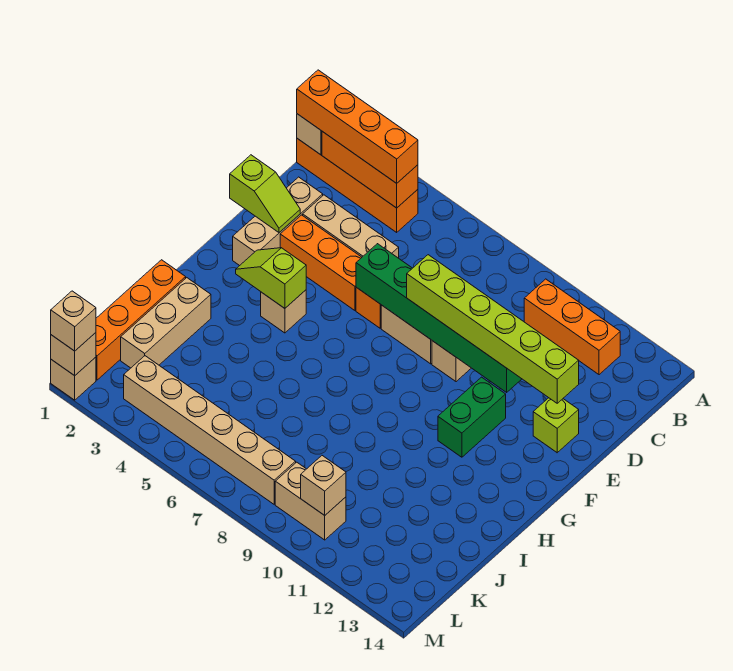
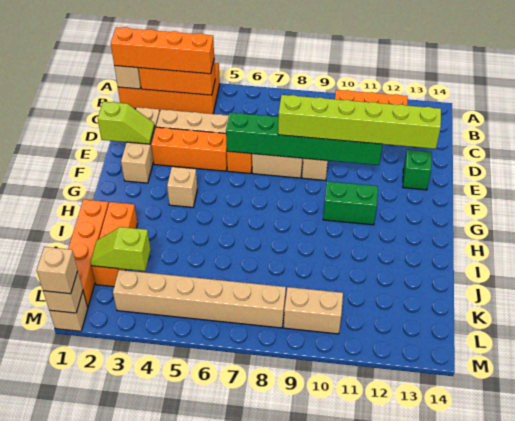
orange 1x4 brick [297,139,418,232] -> orange 2x4 brick [118,63,220,114]
lime 1x1 brick [533,398,579,453] -> green 1x1 brick [403,150,432,190]
green 1x2 brick [438,377,506,457] -> green 1x2 brick turned to [323,181,378,225]
lime 1x2 slope [236,248,306,308] -> lime 1x2 slope moved to [90,227,150,271]
tan 1x3 brick [121,278,211,368] -> orange 1x3 brick [91,202,138,287]
tan 1x1 brick [301,456,346,515] -> none

